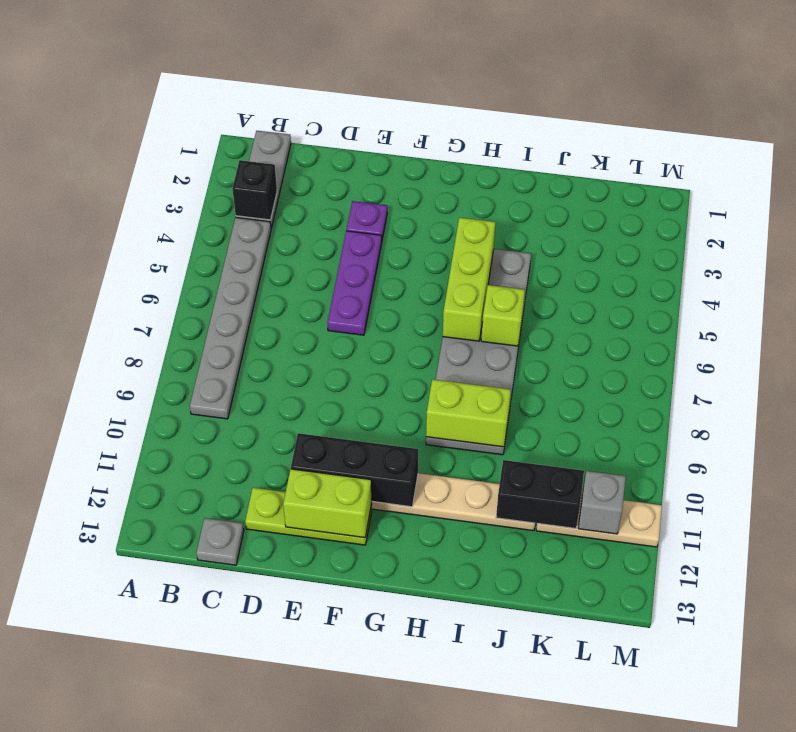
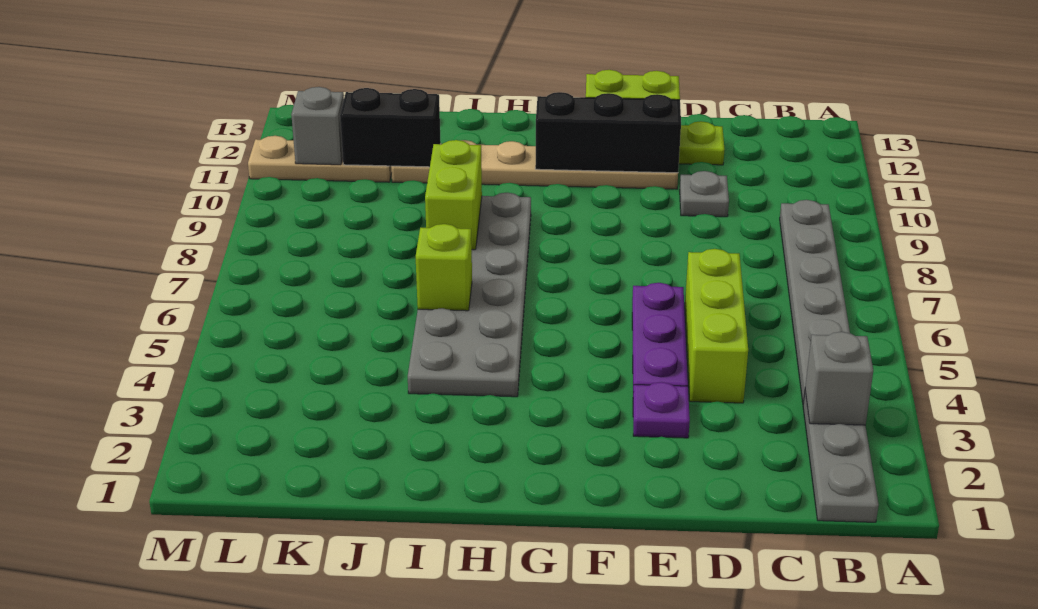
black 1x1 brick [232,160,277,220] -> grey 1x1 brick [805,332,873,425]
grey 1x1 plate [196,518,244,565] -> grey 1x1 plate moved to [680,171,729,217]
lime 1x3 brick [443,217,495,341] -> lime 1x3 brick moved to [685,249,748,403]
lime 1x2 brick [426,379,511,447] -> lime 1x2 brick turned to [425,140,482,250]

